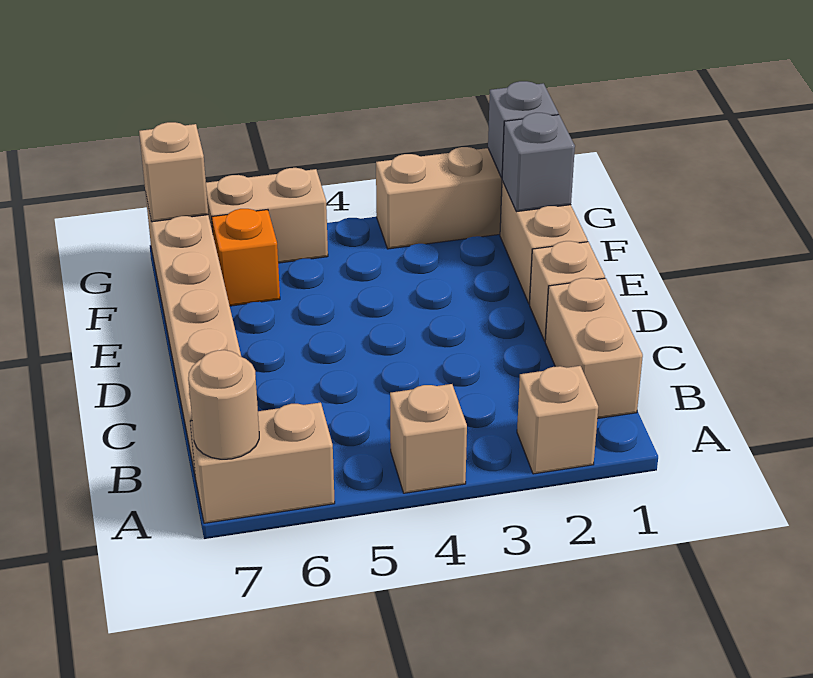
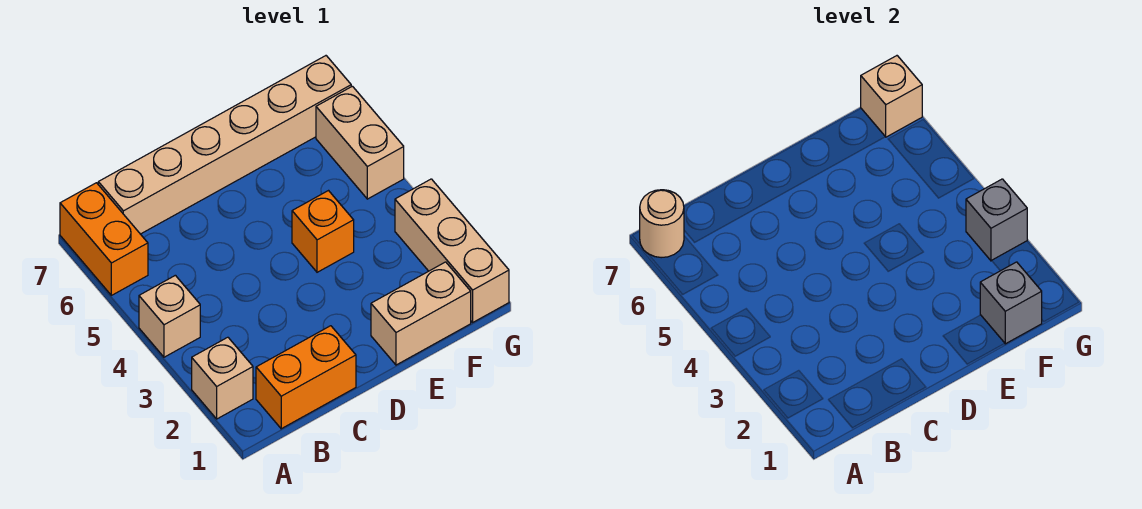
tan 1x2 brick [190,402,335,523] -> orange 1x2 brick [60,183,148,295]
tan 1x2 brick [545,278,643,419] -> orange 1x2 brick [256,326,356,429]
tan 1x1 brick [530,241,605,341] -> none
orange 1x1 brick [212,209,280,306] -> orange 1x1 brick moved to [292,191,354,272]
grey 1x1 brick [488,81,559,178] -> grey 1x1 brick moved to [966,179,1027,261]

